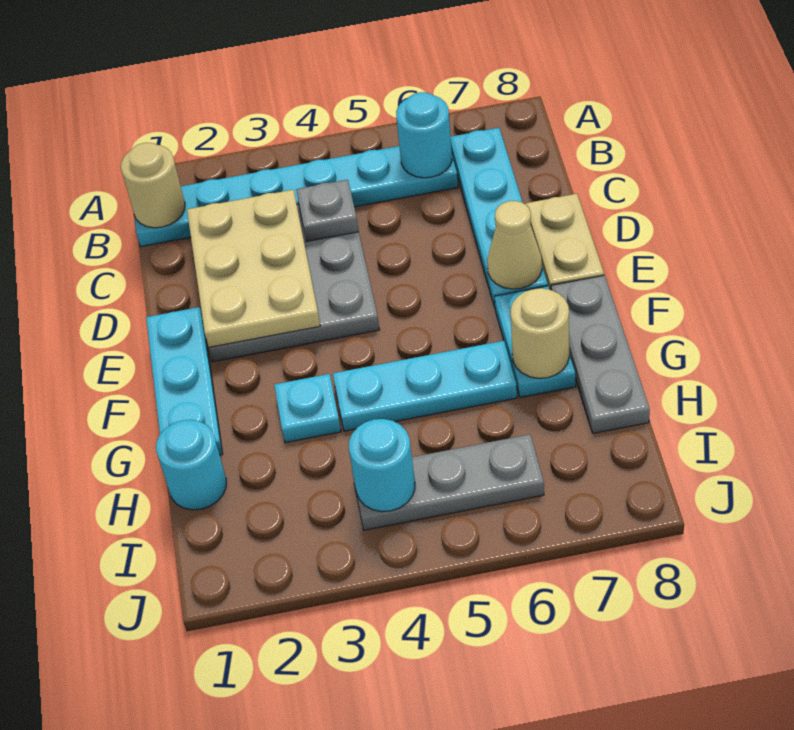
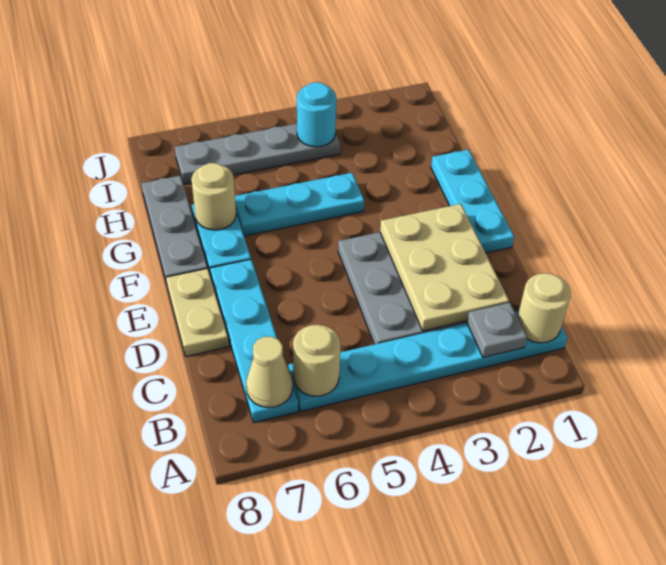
cyan 1x1 round brick [396,92,452,178] -> tan 1x1 round brick [293,325,341,396]
grey 1x1 plate [296,180,359,241] -> grey 1x1 plate moved to [467,303,527,357]
tan 1x1 cone [487,201,542,289] -> tan 1x1 cone moved to [246,337,293,408]
cyan 1x1 plate [274,374,341,443] -> none
cyan 1x1 round brick [156,420,226,510] -> none
grey 1x3 plate [352,434,544,530] -> grey 1x4 plate [175,124,340,185]

